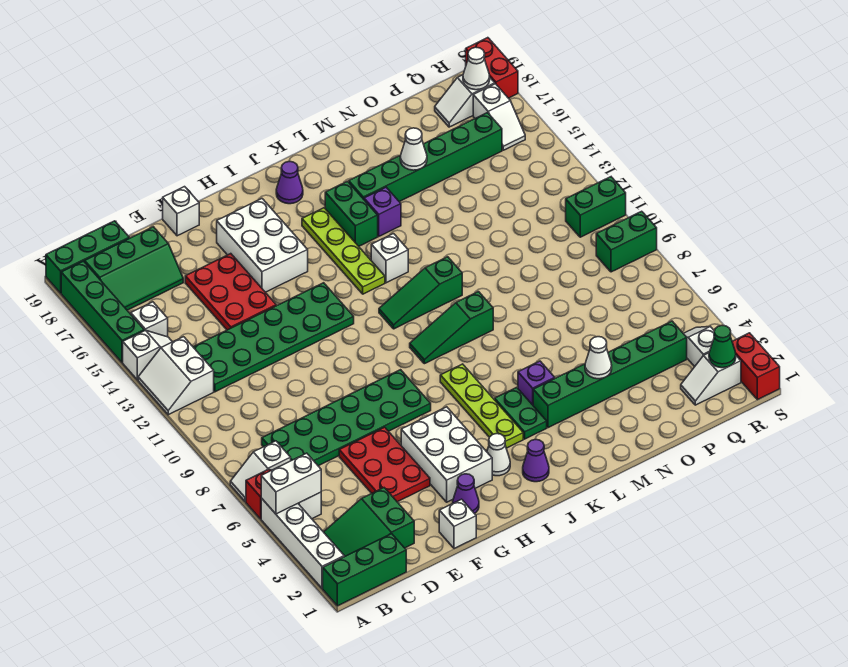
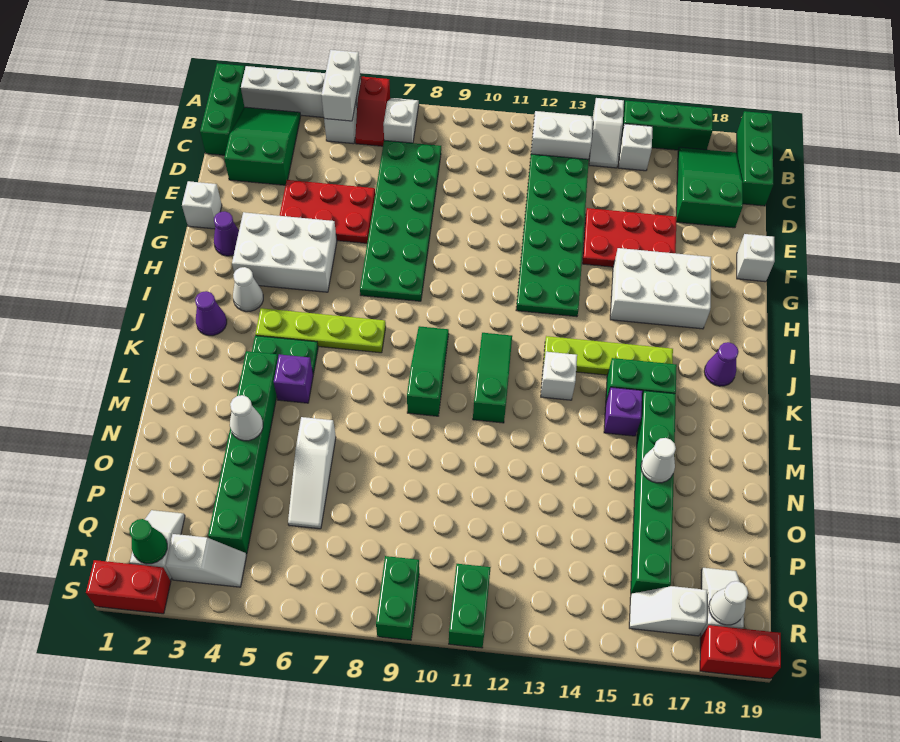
green 1x4 brick [61,261,144,363] -> green 1x3 brick [621,101,713,150]
green 2x3 slope [85,227,183,310] -> green 2x3 slope turned to [676,147,743,228]
none -> white 1x3 slope [288,417,336,529]

